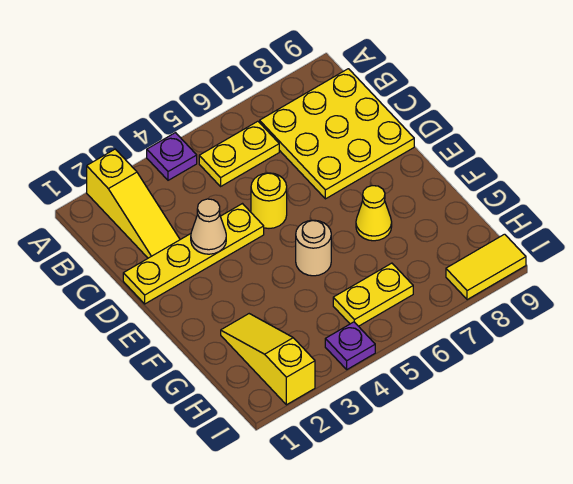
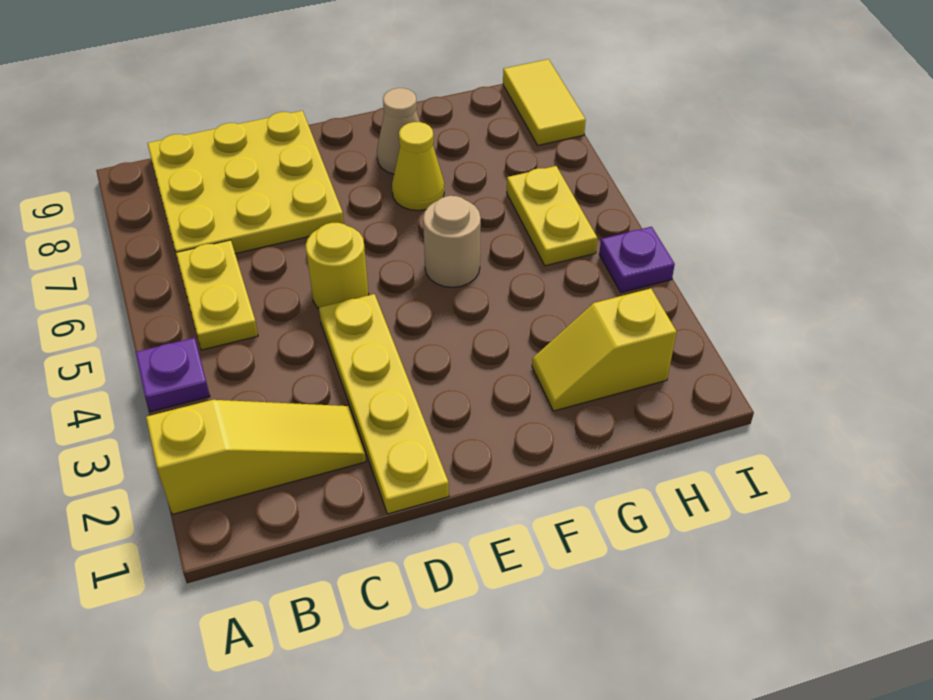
tan 1x1 cone [191,199,226,254] -> tan 1x1 cone moved to [377,88,420,174]
yellow 1x3 slope [221,314,315,405] -> yellow 1x2 slope [532,289,676,411]

